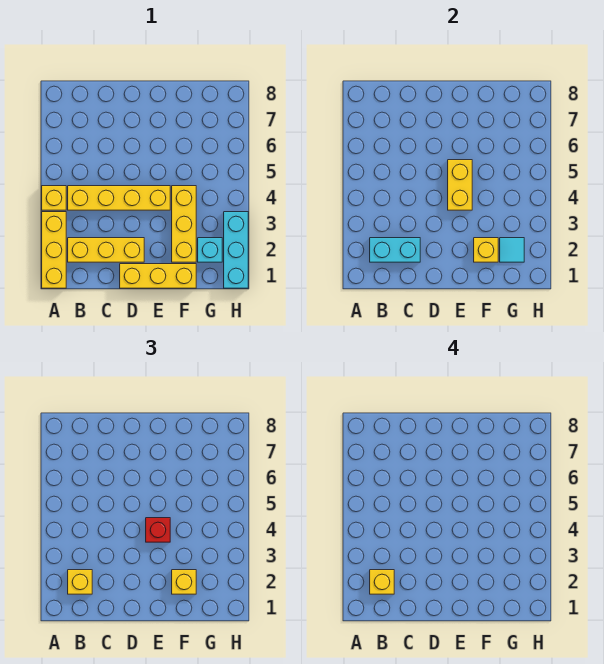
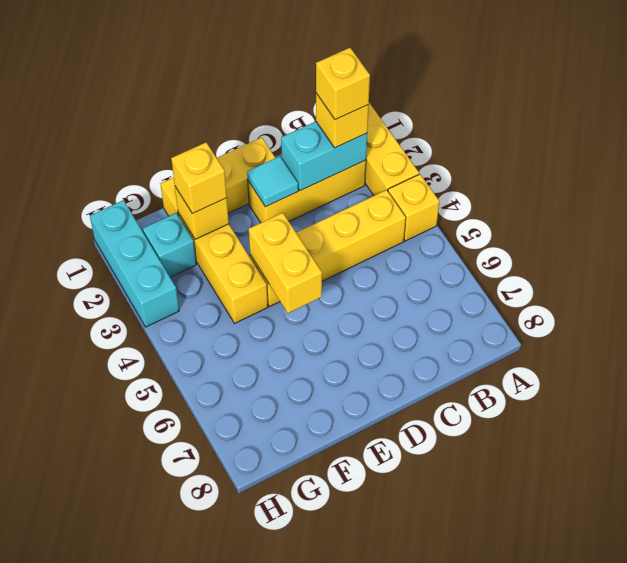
red 1x1 brick [146,518,170,542] -> none
cyan 1x1 tile [500,238,524,262] -> cyan 1x1 tile moved to [247,156,298,207]

